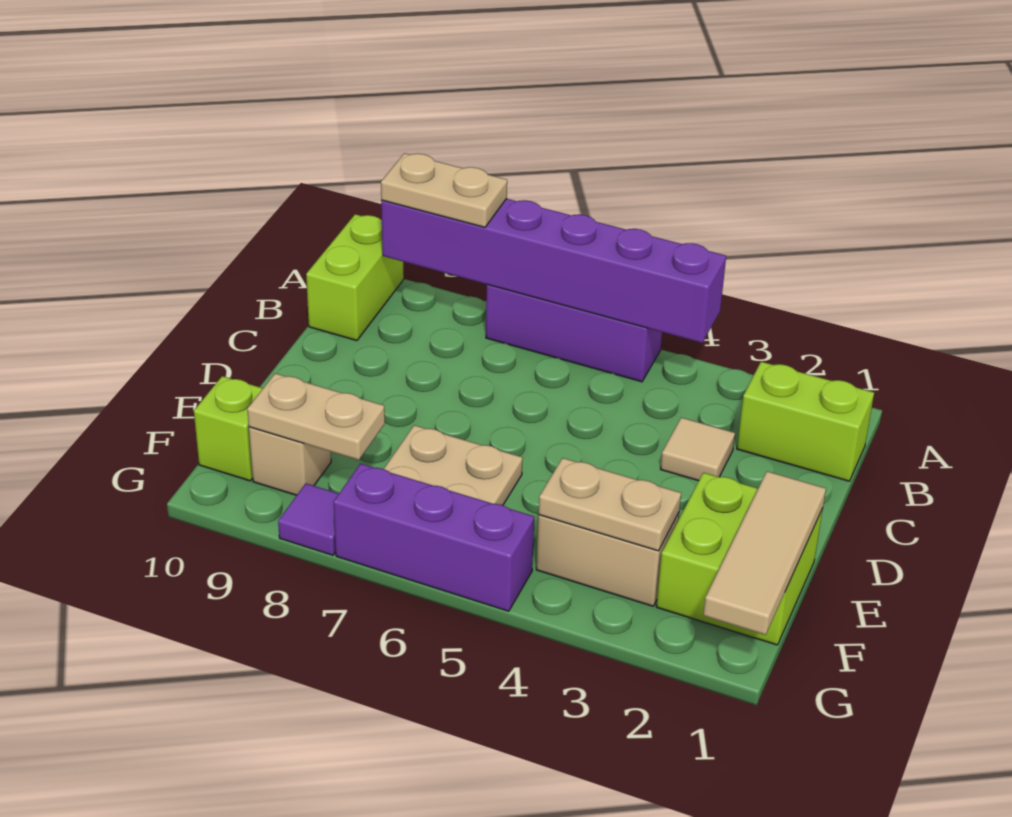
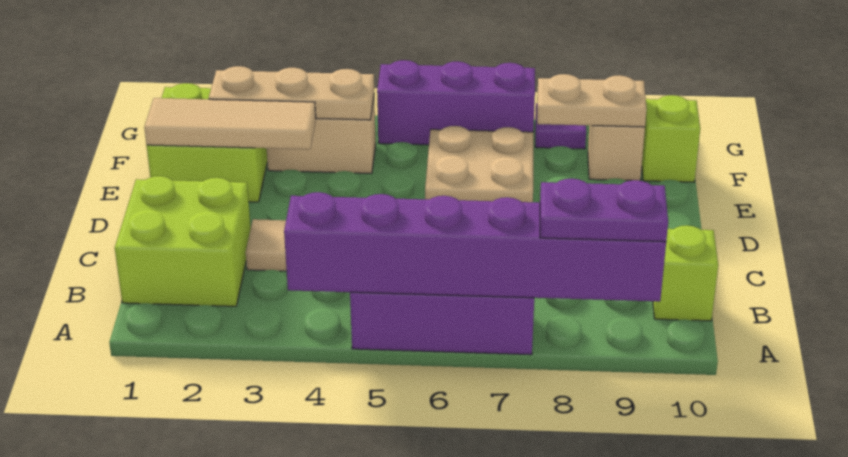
tan 1x2 plate [381,153,507,227] -> purple 1x2 plate [540,179,668,242]
lime 1x2 brick [306,214,404,341] -> lime 1x1 brick [653,225,718,321]
lime 1x2 brick [737,362,874,481] -> lime 2x2 brick [115,176,251,306]
tan 1x3 tile [703,471,826,635] -> tan 1x3 tile turned to [144,98,316,149]
tan 1x2 plate [539,458,681,551] -> tan 1x3 plate [209,66,374,120]

